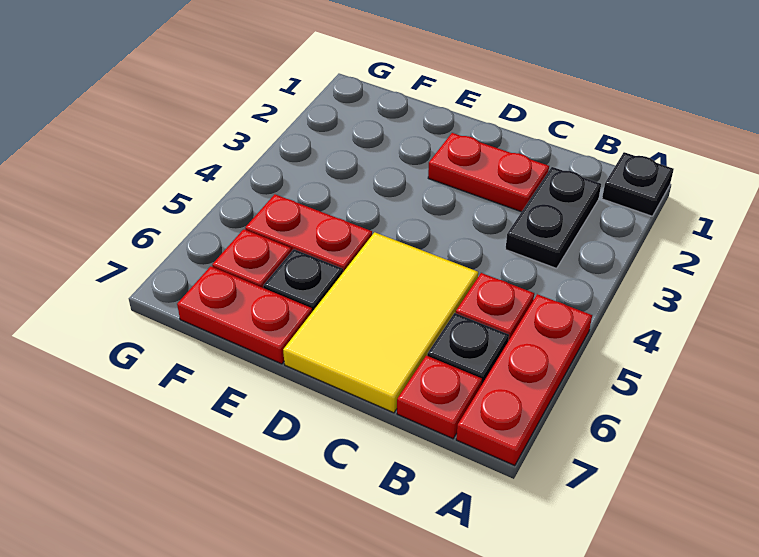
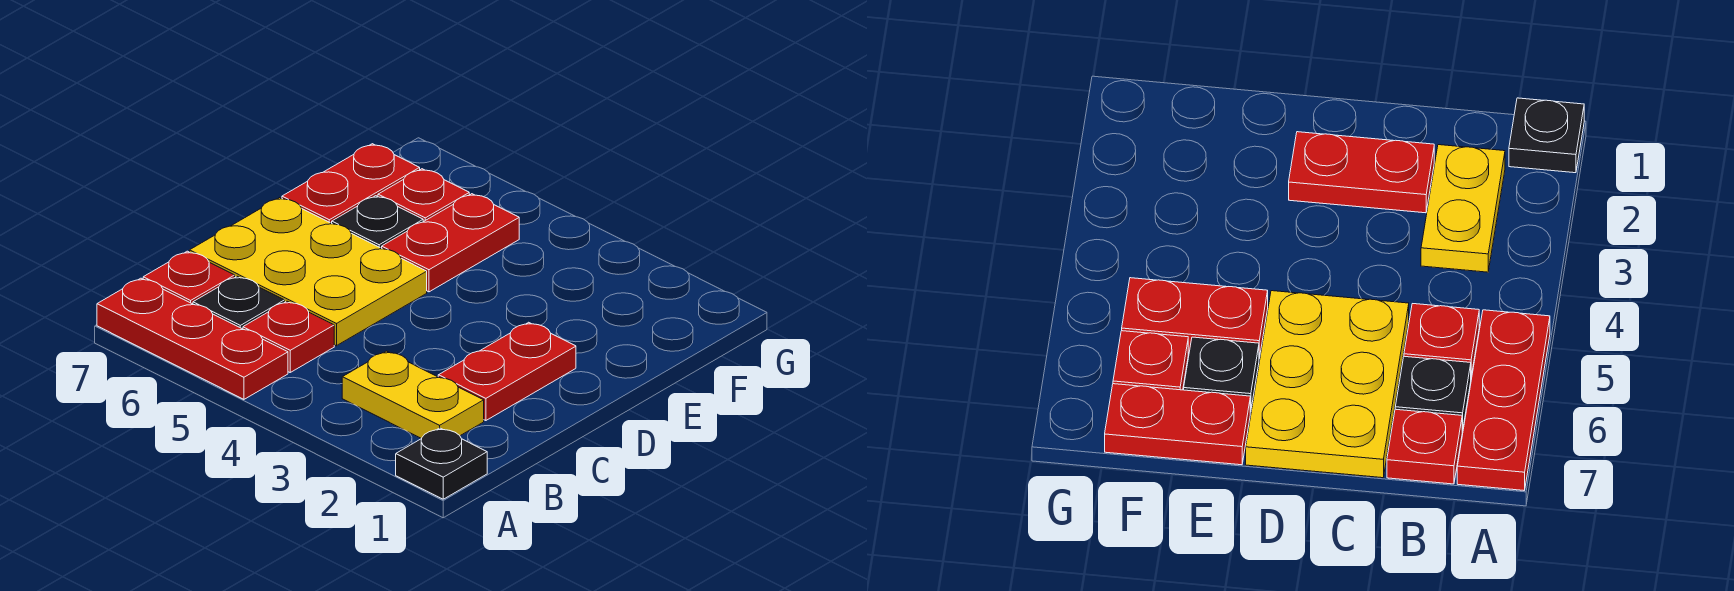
black 1x2 plate [506,167,601,268] -> yellow 1x2 plate [342,351,484,439]
yellow 2x3 tile [283,232,478,413] -> yellow 2x3 plate [190,198,427,346]

